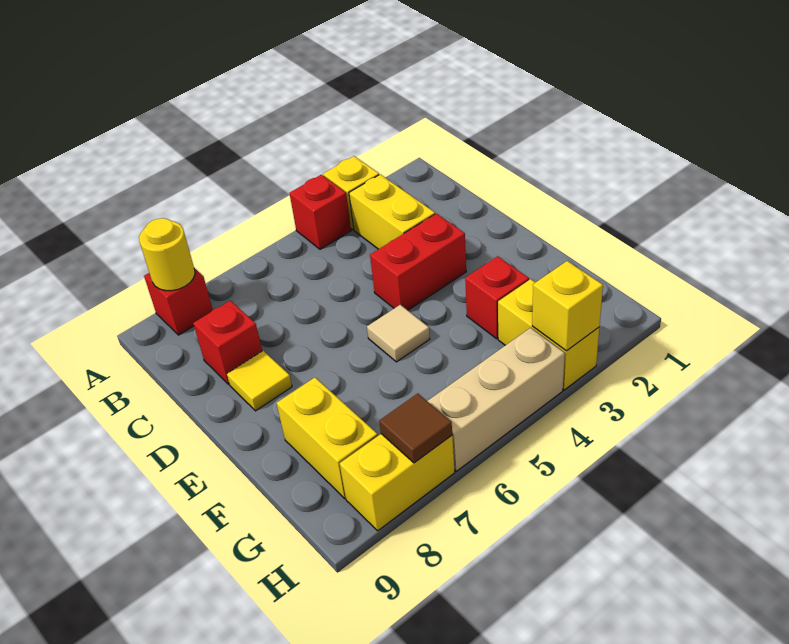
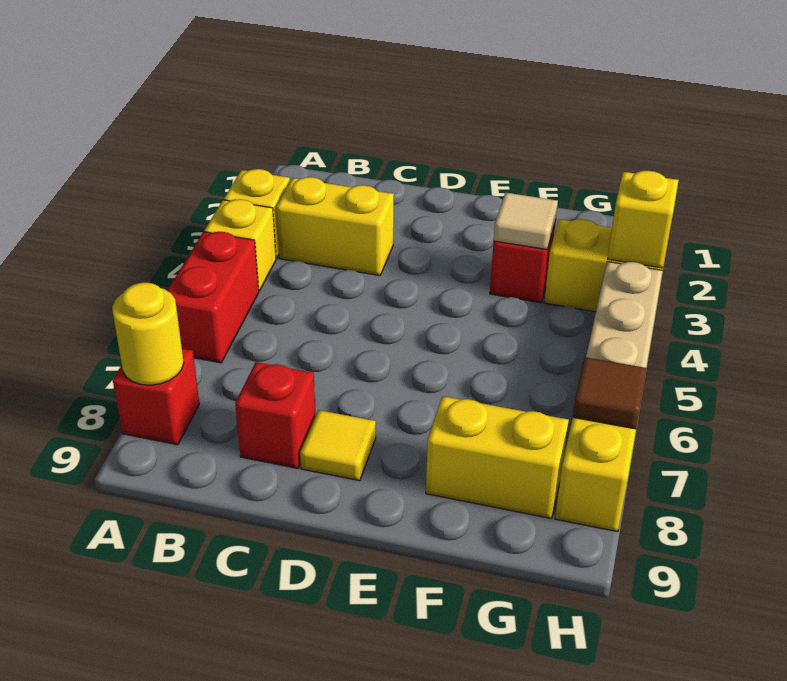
red 1x1 brick [289,175,351,249] -> yellow 1x1 brick [204,199,276,291]
red 1x2 brick [370,213,466,310] -> red 1x2 brick moved to [167,232,259,363]
tan 1x1 tile [367,305,430,362] -> tan 1x1 tile moved to [494,193,558,249]

